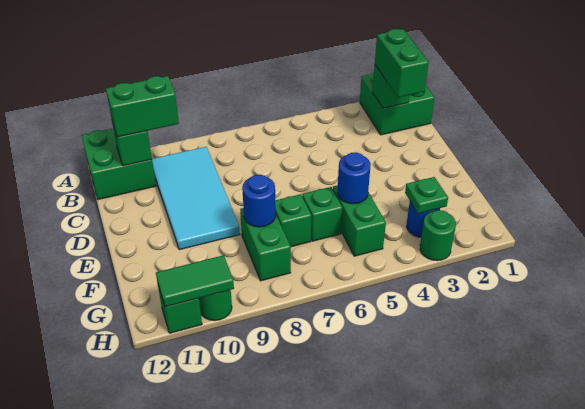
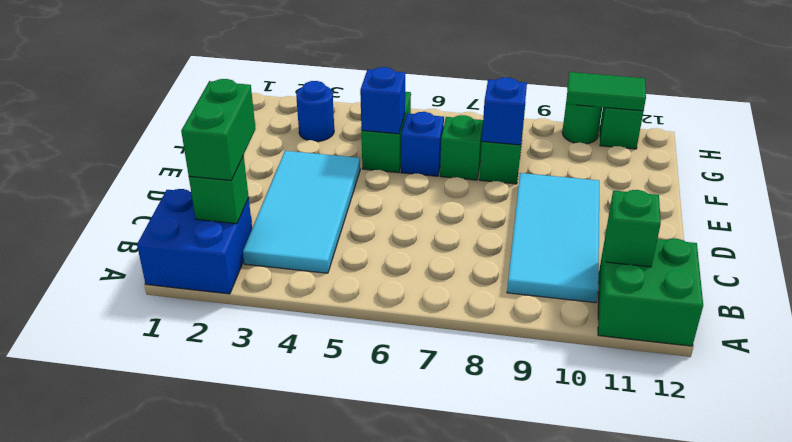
green 2x2 brick [360,73,435,135] -> blue 2x2 brick [137,189,252,294]
none -> cyan 2x4 tile [243,151,360,273]
green 1x2 brick [106,76,179,137] -> none
blue 1x1 round brick [337,152,371,204] -> blue 1x1 brick [360,67,405,134]
green 1x1 brick [302,187,342,241] -> blue 1x1 brick [401,112,444,176]
blue 1x1 round brick [242,175,276,227] -> blue 1x1 brick [482,77,527,145]
green 1x1 plate [405,177,448,214] -> none
green 1x1 round brick [420,210,456,261] -> none

